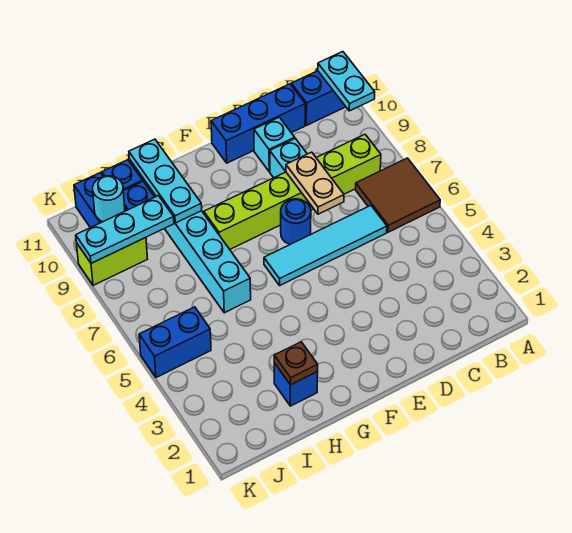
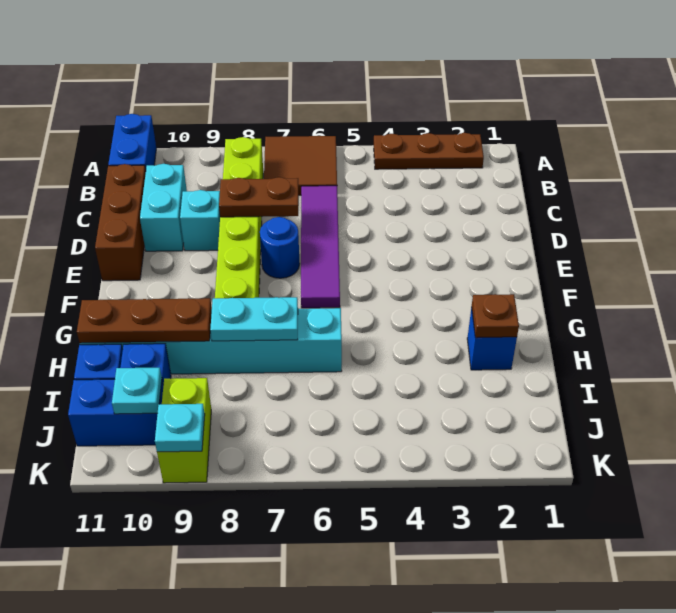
none -> brown 1x3 plate [374,133,484,169]
cyan 1x2 plate [318,52,375,111] -> cyan 1x2 plate moved to [210,297,298,341]
cyan 1x4 tile [264,205,387,285] -> purple 1x4 tile [301,186,340,308]
blue 1x3 brick [211,84,305,163] -> brown 1x3 brick [95,164,146,281]
tan 1x2 plate [286,152,344,214] -> brown 1x2 plate [219,177,299,217]
cyan 1x1 brick [254,117,295,172] -> cyan 1x2 brick [140,164,187,251]
cyan 1x3 plate [129,139,202,223] -> brown 1x3 plate [77,298,212,343]
cyan 1x3 plate [76,196,174,263] -> cyan 1x1 plate [155,404,205,452]
blue 1x2 brick [139,307,211,377] -> none
cyan 1x1 round brick [93,176,125,222] -> cyan 1x1 plate [112,367,162,414]

